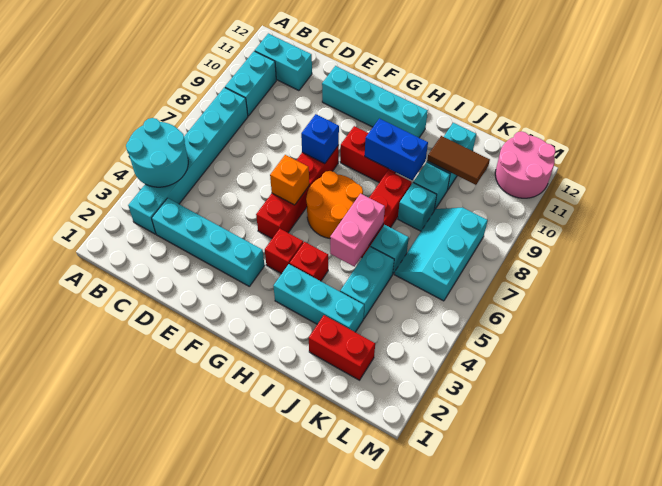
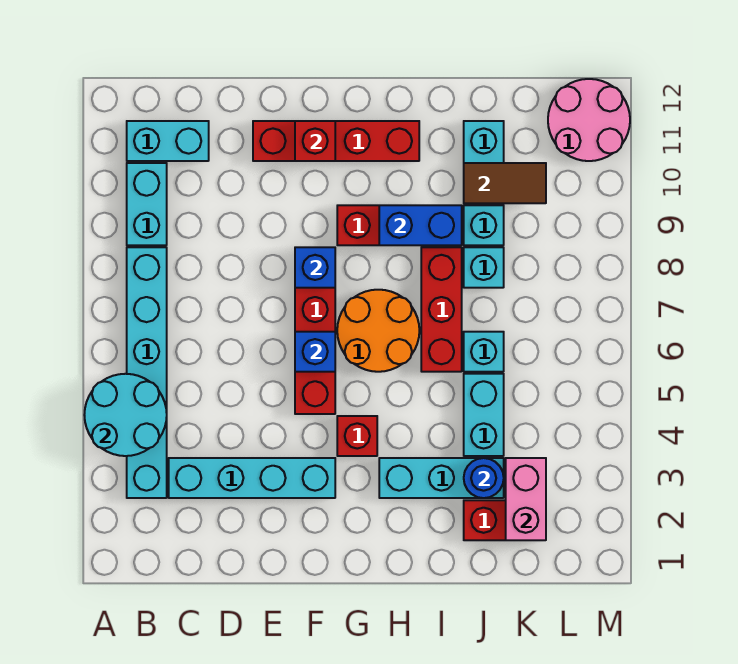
cyan 1x4 brick [322,66,428,138] -> red 1x4 brick [253,121,419,161]
orange 1x1 brick [270,155,309,205] -> blue 1x1 brick [295,332,335,372]
red 1x1 brick [290,242,328,281] -> red 1x1 brick moved to [295,121,335,161]
pink 1x2 brick [330,194,385,266] -> pink 1x2 brick moved to [506,458,546,540]
none -> blue 1x1 round brick [464,458,504,498]
cyan 2x3 slope [394,208,488,301] -> none

